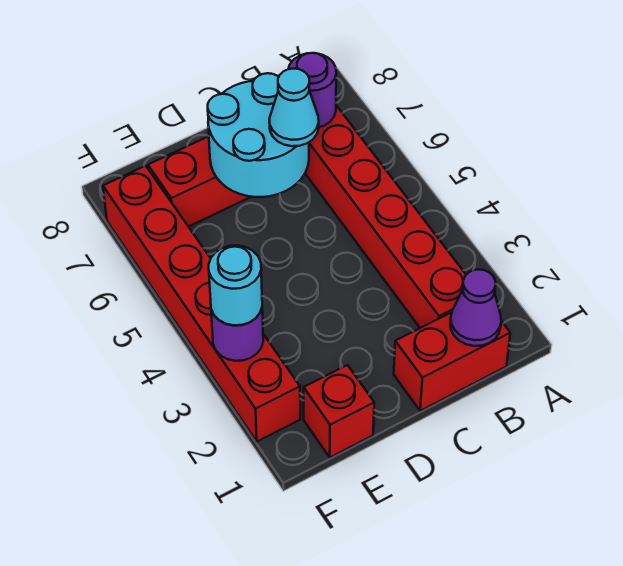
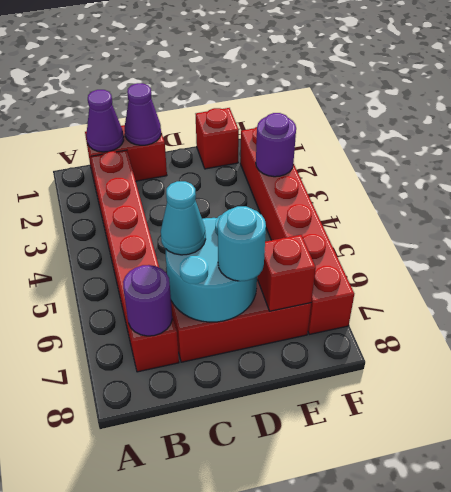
none -> purple 1x1 cone [125,83,161,145]
none -> red 1x1 brick [257,235,316,311]
cyan 1x1 round brick [209,245,262,325] -> cyan 1x1 round brick moved to [218,206,266,281]

